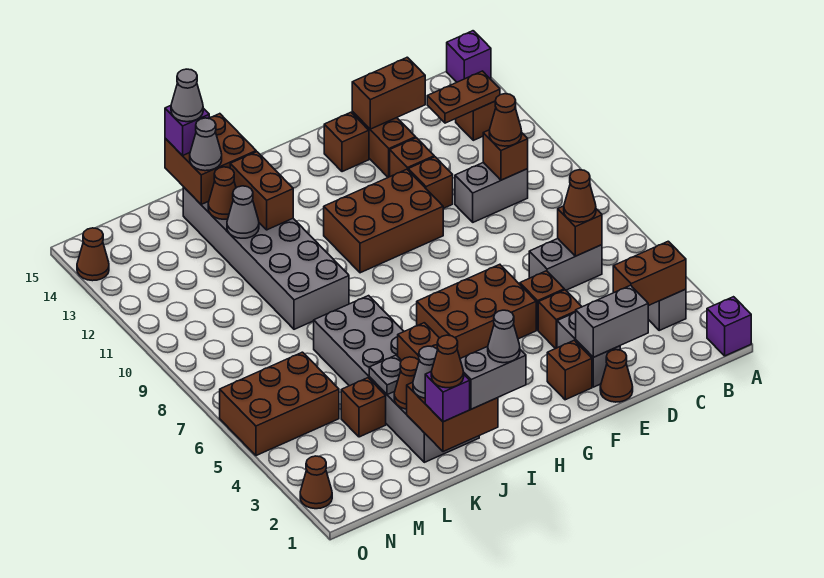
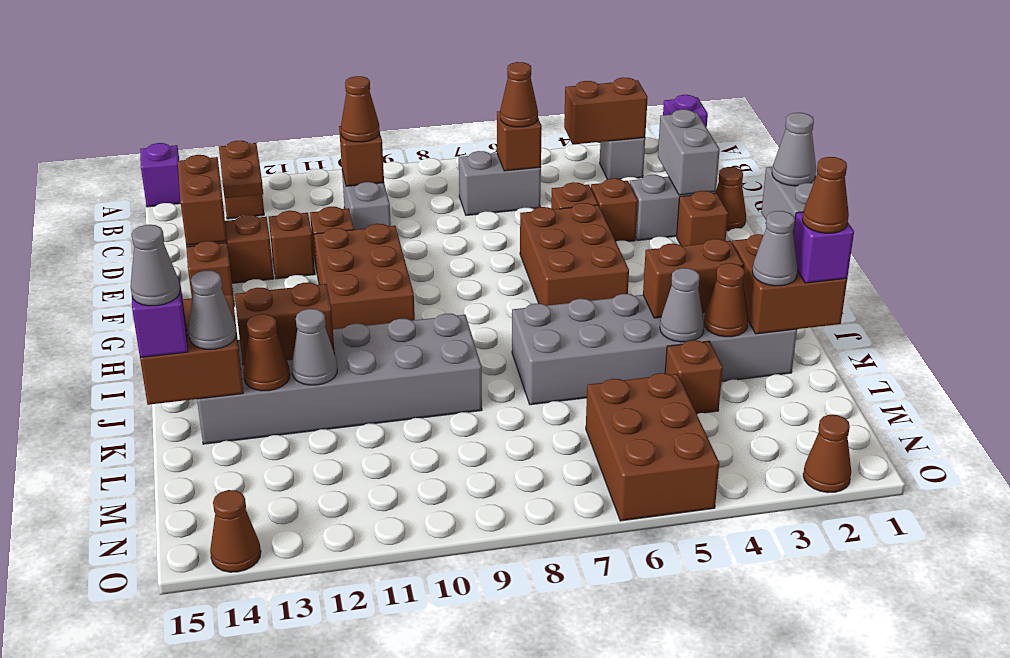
brown 1x2 brick [613,241,686,306] -> brown 1x2 brick turned to [564,77,648,145]
grey 1x2 brick [529,239,602,290] -> grey 1x2 brick turned to [459,151,541,215]
grey 1x1 plate [369,355,402,395] -> grey 1x1 cone [660,268,704,342]

